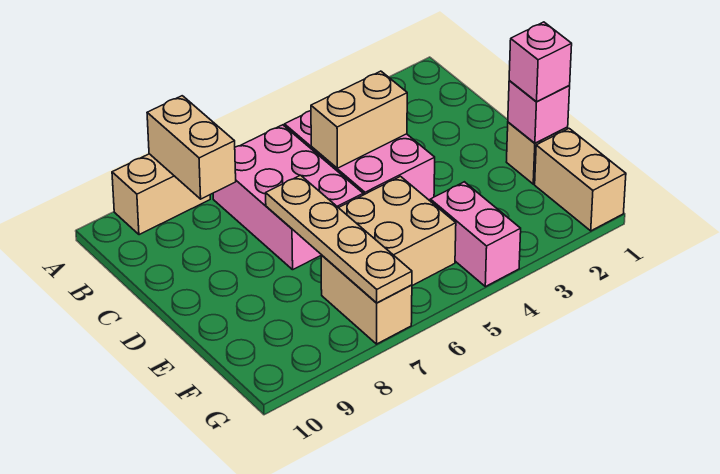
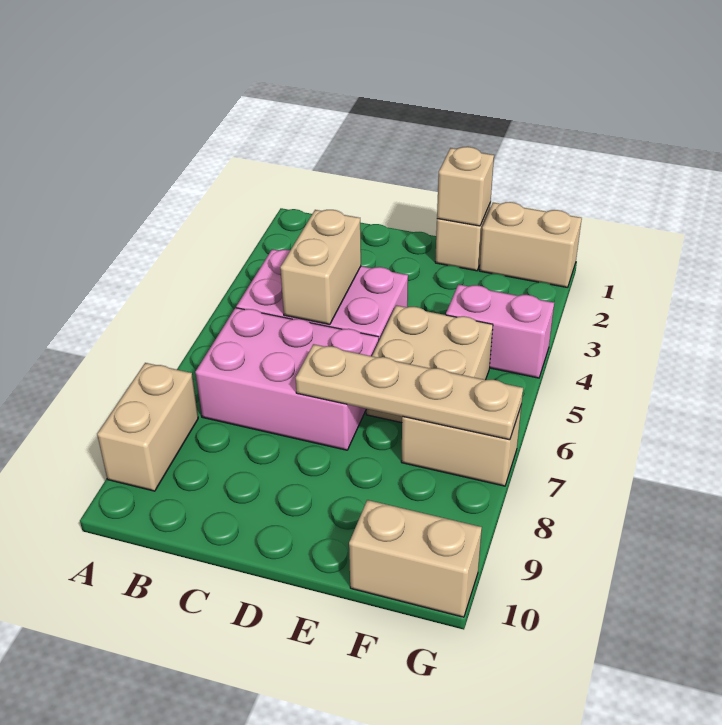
tan 1x2 brick [147,96,236,199] -> tan 1x2 brick moved to [349,500,482,617]
pink 1x1 brick [508,80,570,143] -> tan 1x1 brick [437,147,494,226]
pink 1x1 brick [509,22,572,102] -> none

